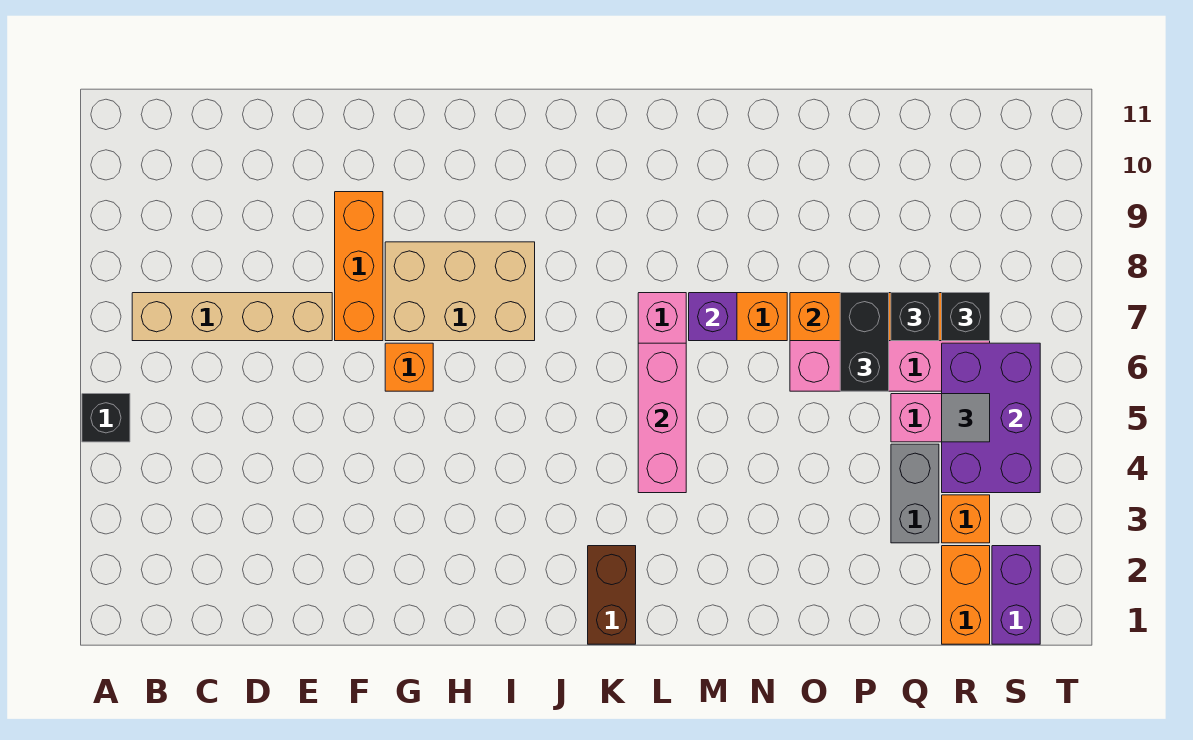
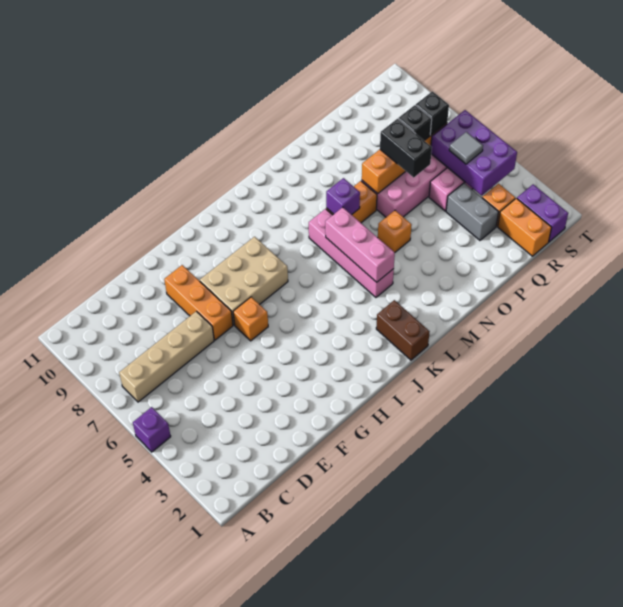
black 1x1 brick [82,394,130,442] -> purple 1x1 brick [133,407,171,452]
none -> orange 1x1 brick [378,210,411,252]

